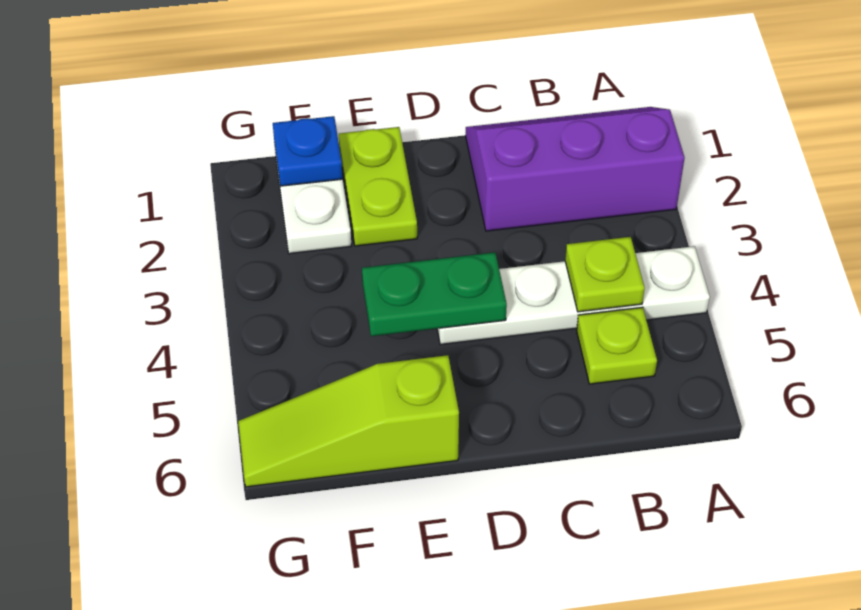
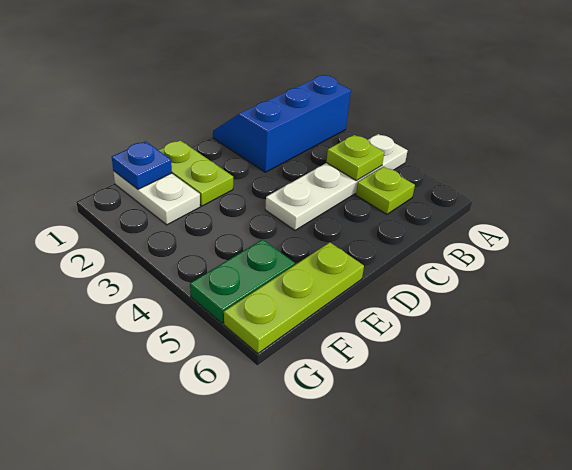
purple 2x3 slope [466,107,685,231] -> blue 2x3 slope [213,75,351,172]
green 1x2 plate [362,252,507,336] -> green 1x2 plate moved to [190,239,295,323]
lime 1x3 slope [238,355,459,487] -> lime 1x3 plate [224,242,364,354]

